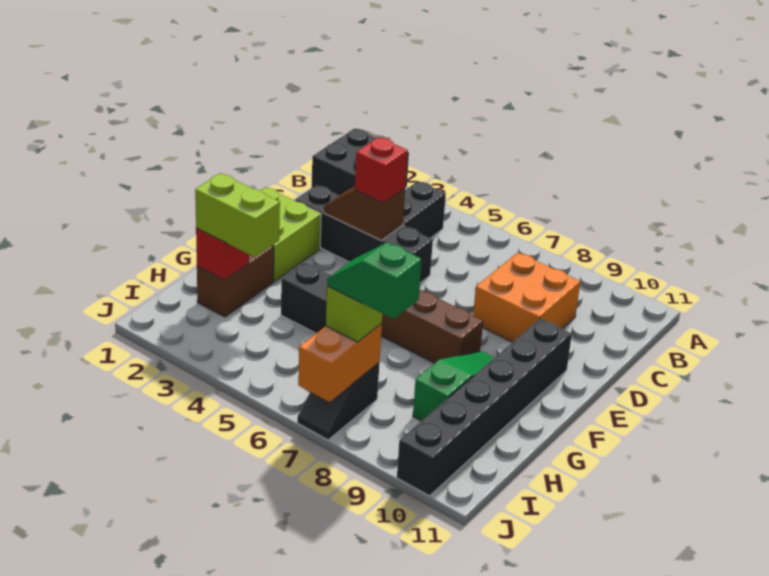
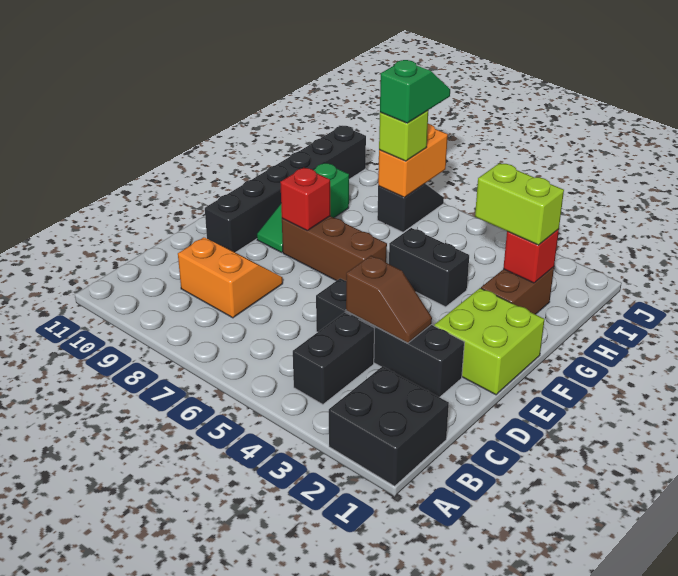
orange 2x2 brick [473,253,580,342] -> orange 2x2 slope [178,237,283,318]
red 1x1 brick [355,137,408,203] -> red 1x1 brick moved to [280,168,330,231]
green 1x2 slope [327,242,422,319] -> green 1x2 slope turned to [380,60,450,123]

